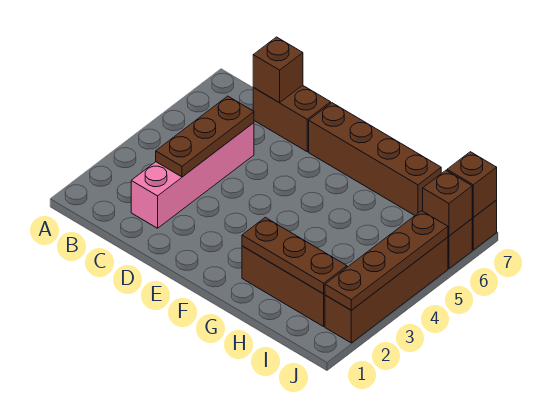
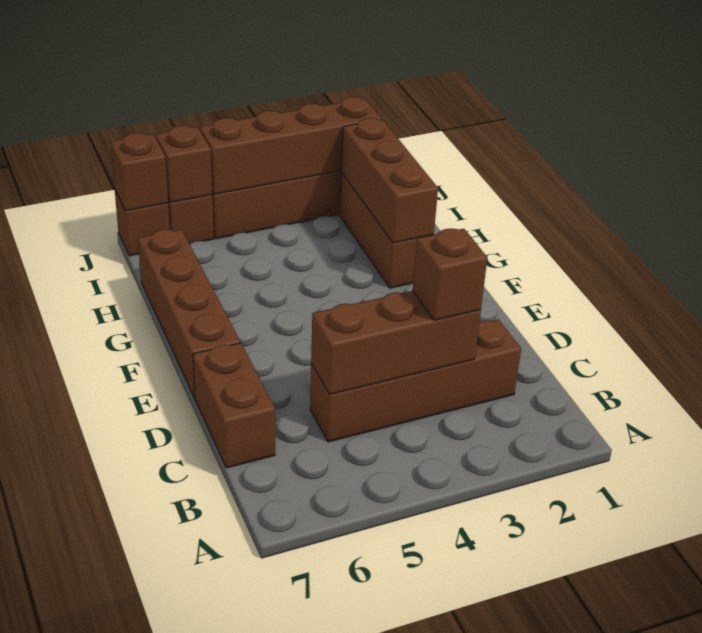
pink 1x4 brick [131,123,254,228] -> brown 1x4 brick [310,319,521,442]
brown 1x3 plate [156,96,254,177] -> brown 1x3 brick [311,291,481,394]
brown 1x1 brick [253,37,303,103] -> brown 1x1 brick moved to [413,229,487,320]
brown 1x3 plate [242,217,347,294] -> brown 1x3 brick [341,118,438,243]
brown 1x4 plate [325,211,448,310] -> brown 1x4 brick [200,97,382,194]

